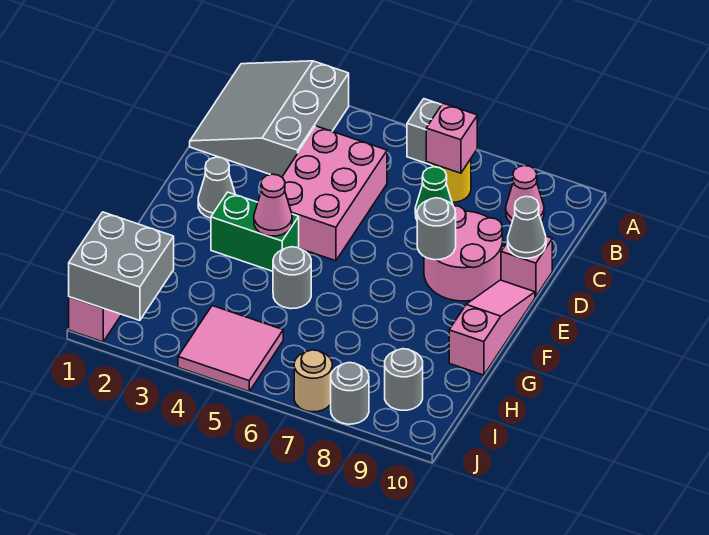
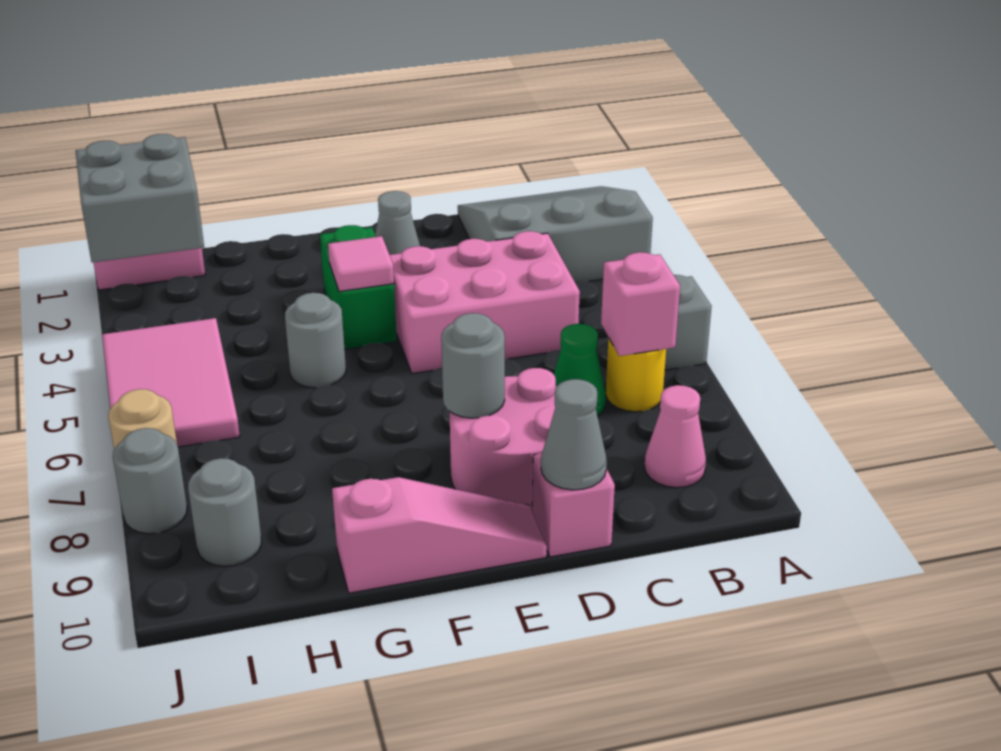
pink 1x1 cone [254,174,292,236] -> pink 1x1 tile [328,236,394,291]
pink 2x2 tile [178,306,283,391] -> pink 2x3 tile [102,318,240,447]

